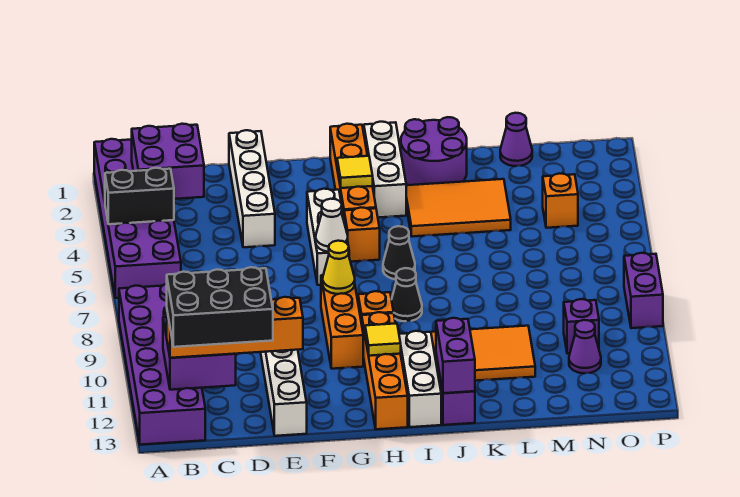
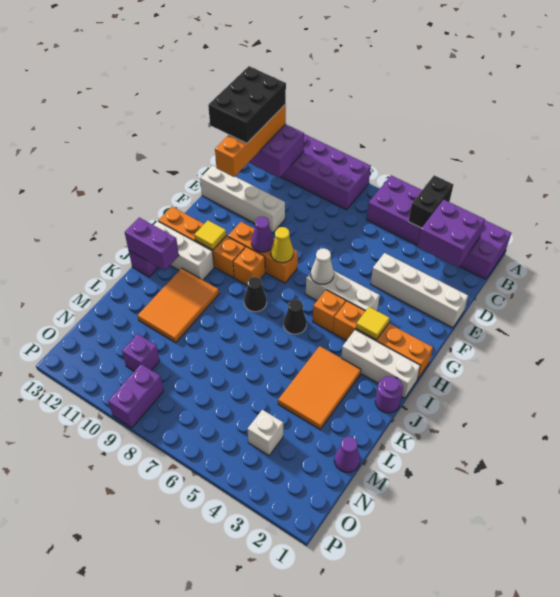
purple 2x2 round brick [401,117,467,185] -> purple 1x1 round brick [375,376,403,413]
orange 1x1 brick [543,173,578,228] -> white 1x1 brick [248,410,283,456]
purple 1x1 cone [569,320,601,373] -> purple 1x1 cone moved to [251,216,274,252]
purple 1x2 brick [624,253,663,328] -> purple 1x2 brick turned to [108,364,164,428]

